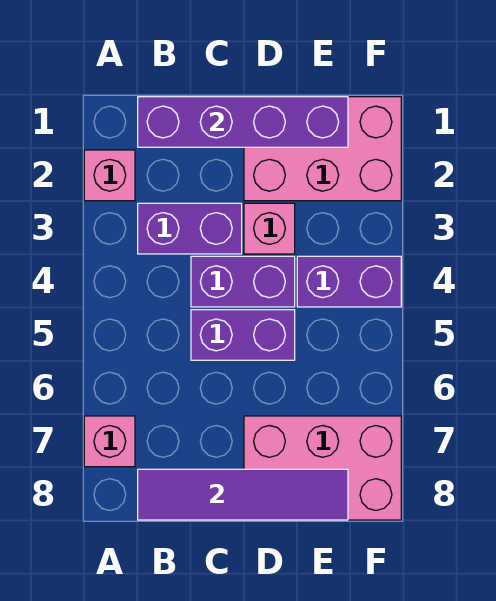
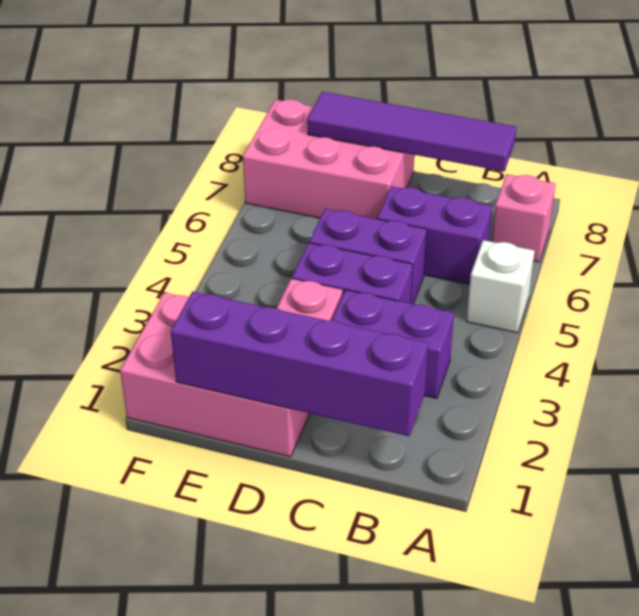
pink 1x1 brick [84,150,135,201] -> none
none -> white 1x1 brick [467,240,534,333]
purple 1x2 brick [297,256,401,307] -> purple 1x2 brick moved to [377,186,492,284]

